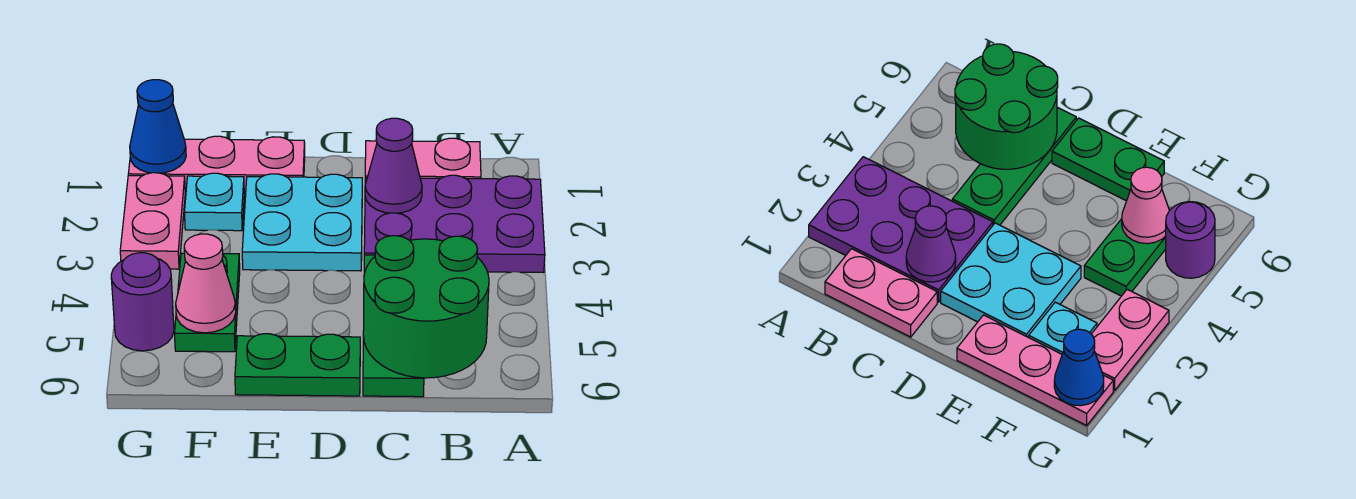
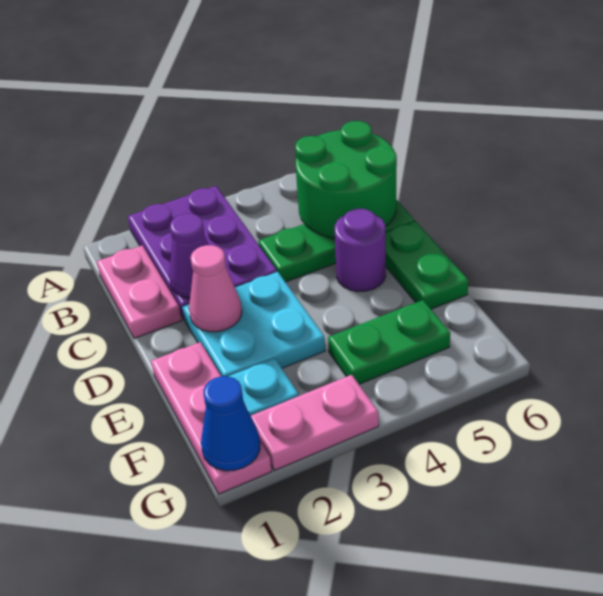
pink 1x1 cone [176,234,236,333] -> pink 1x1 cone moved to [189,245,242,332]
purple 1x1 round brick [111,253,174,351] -> purple 1x1 round brick moved to [335,209,386,292]

